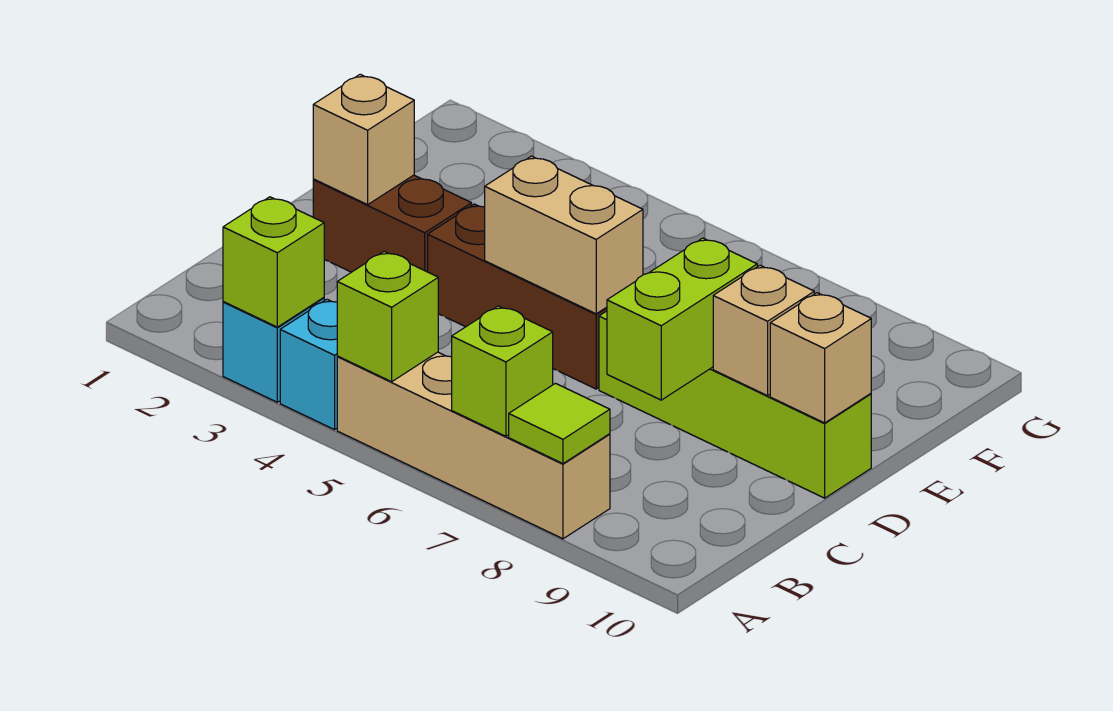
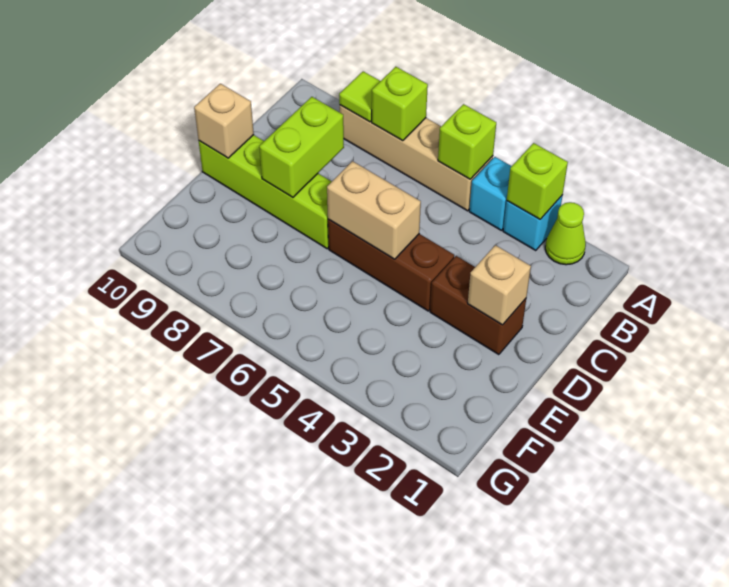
none -> lime 1x1 cone [545,202,586,265]
tan 1x1 brick [713,265,814,396] -> none

